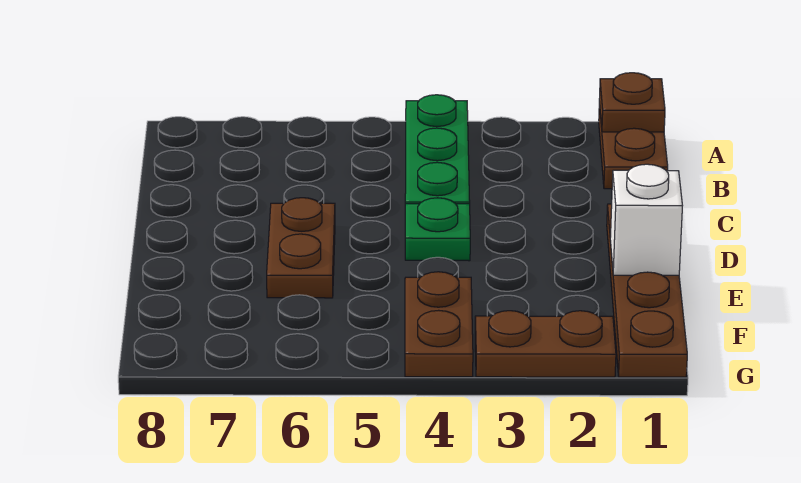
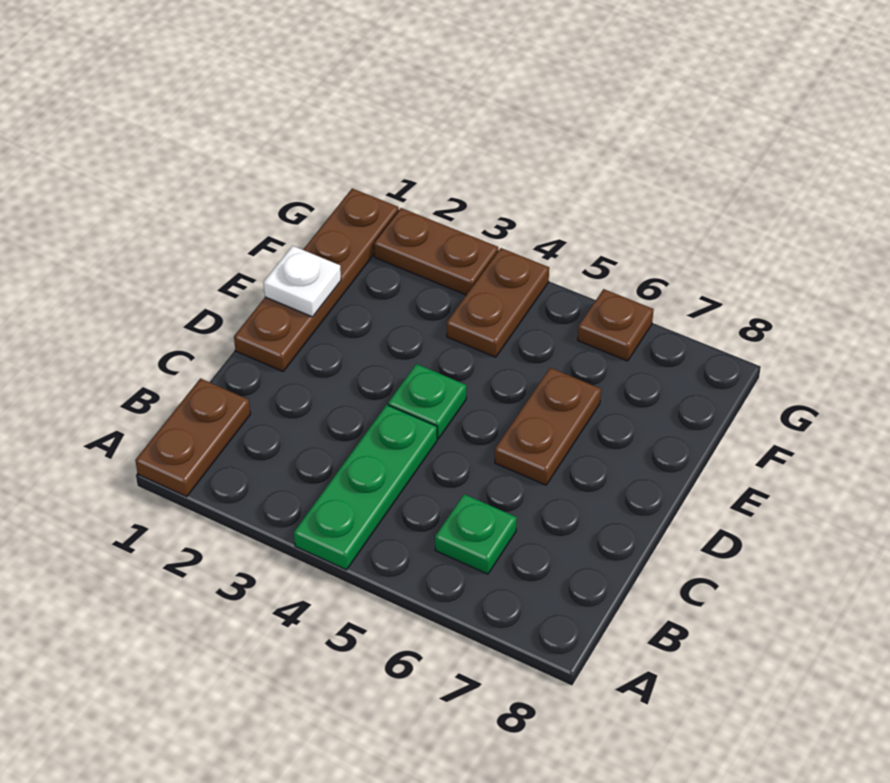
brown 1x1 plate [599,73,665,132] -> brown 1x1 plate moved to [578,289,654,361]
none -> green 1x1 plate [435,494,517,574]
white 1x1 brick [610,164,682,275] -> white 1x1 plate [264,246,341,317]

